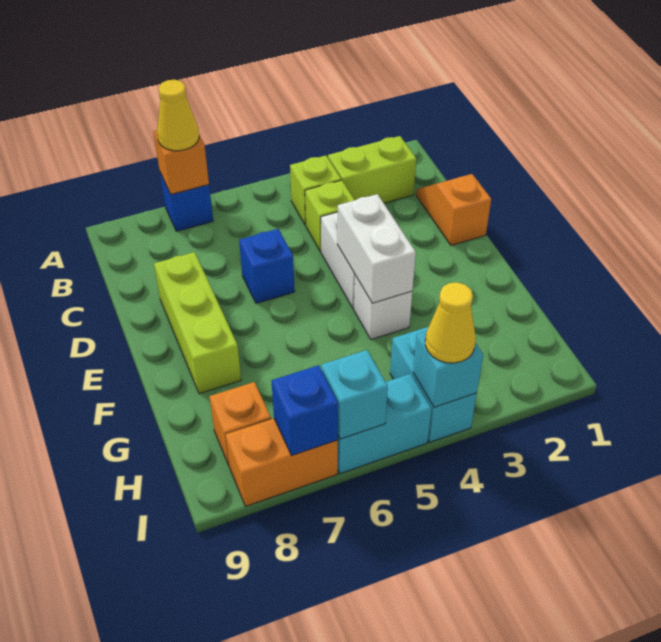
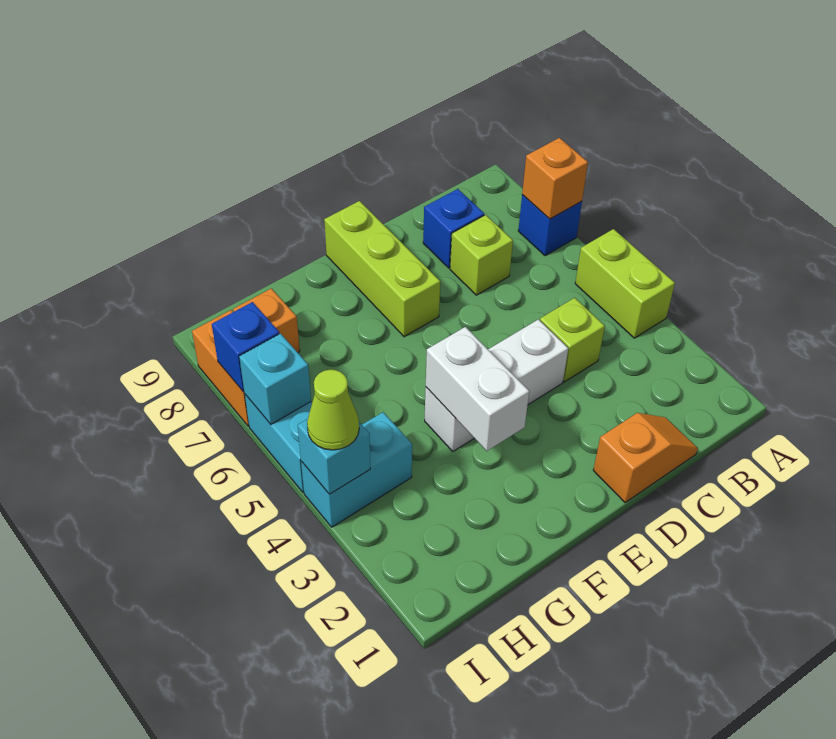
yellow 1x1 cone [157,80,199,151] -> none
lime 1x2 brick [328,136,416,203] -> lime 1x2 brick moved to [575,229,675,338]
lime 1x1 brick [290,156,341,225] -> lime 1x1 brick moved to [450,215,513,295]
blue 1x1 brick [239,229,295,303] -> blue 1x1 brick moved to [423,189,484,268]
lime 1x3 brick [154,252,241,394] -> lime 1x3 brick turned to [324,201,440,337]
white 1x2 brick [337,194,416,303] -> white 1x2 brick turned to [426,327,529,451]
yellow 1x1 cone [425,282,476,363] -> lime 1x1 cone [307,370,359,450]

